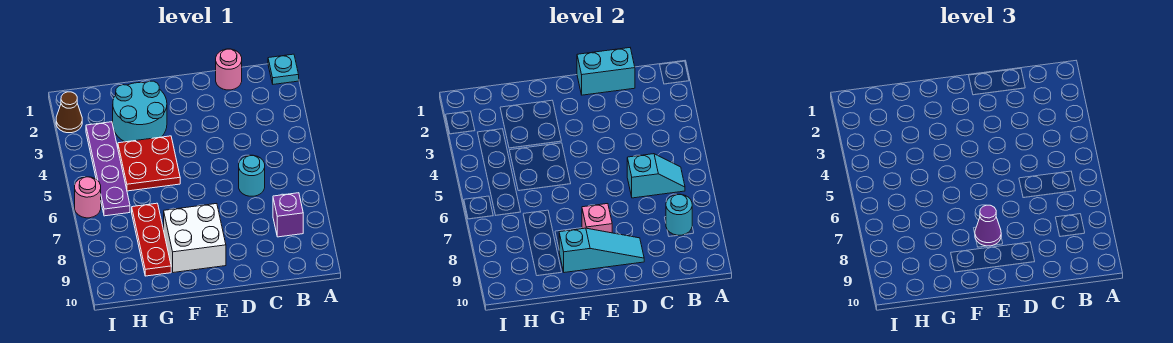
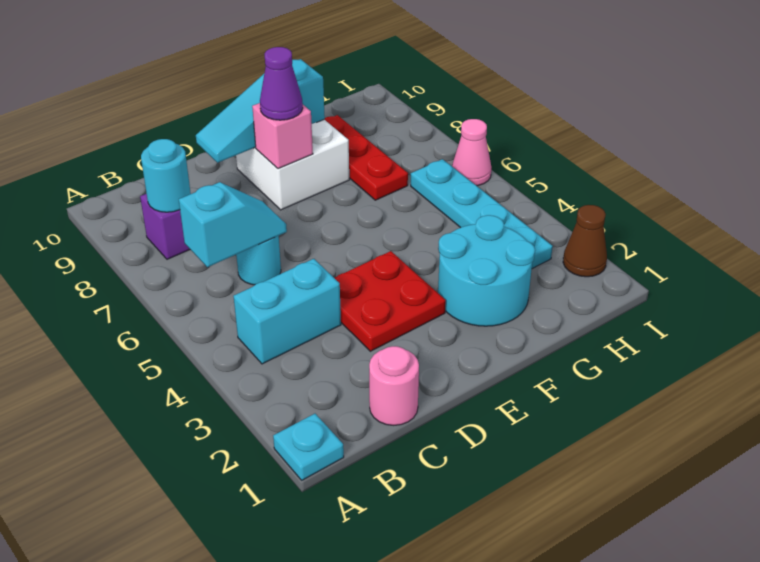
cyan 1x2 slope [627,154,685,198] -> cyan 1x2 slope turned to [179,182,287,267]
cyan 1x2 brick [577,48,635,95] -> cyan 1x2 brick moved to [233,259,341,364]
red 2x2 plate [118,136,180,191] -> red 2x2 plate moved to [335,251,446,351]
purple 1x4 plate [86,122,130,216] -> cyan 1x4 plate [411,159,553,269]
pink 1x1 round brick [75,177,101,218] -> pink 1x1 cone [452,119,491,186]

